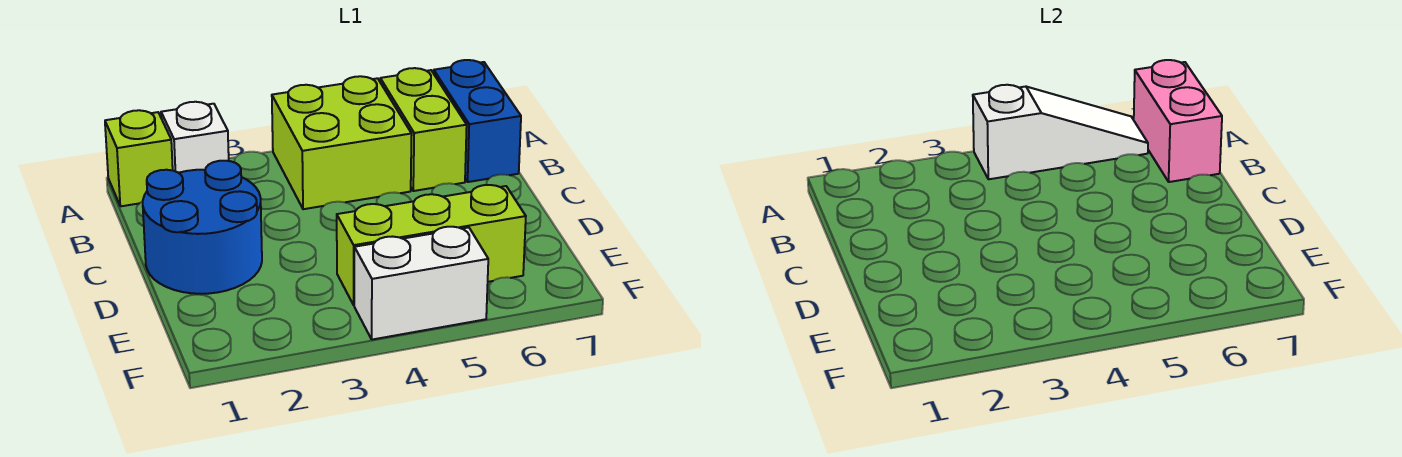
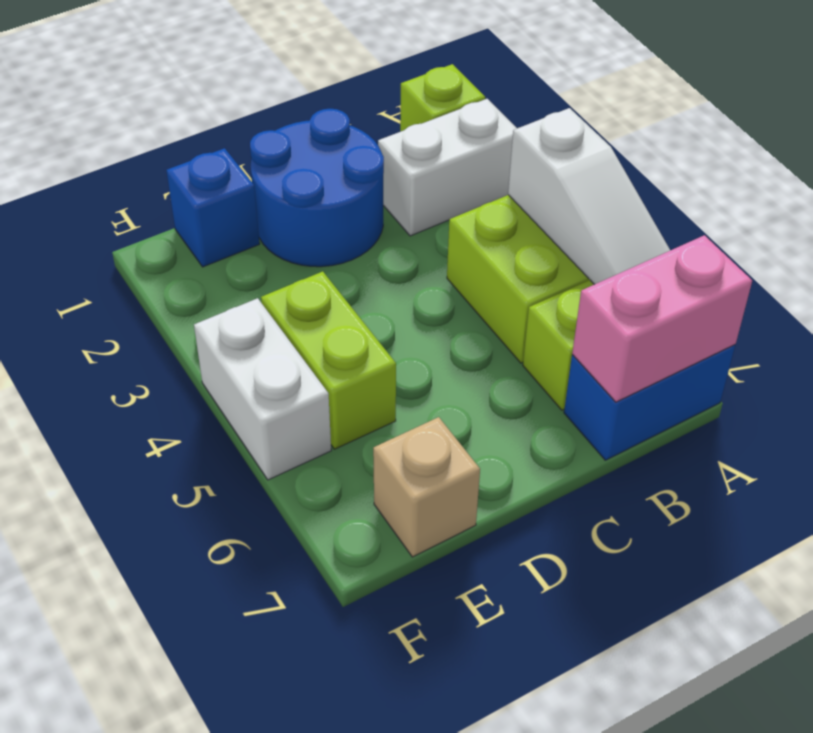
white 1x1 brick [161,102,229,173] -> white 1x2 brick [378,99,517,236]
none -> blue 1x1 brick [166,148,260,267]
lime 1x3 brick [337,185,526,305] -> lime 1x2 brick [261,271,396,449]
none -> tan 1x1 brick [373,417,480,557]

